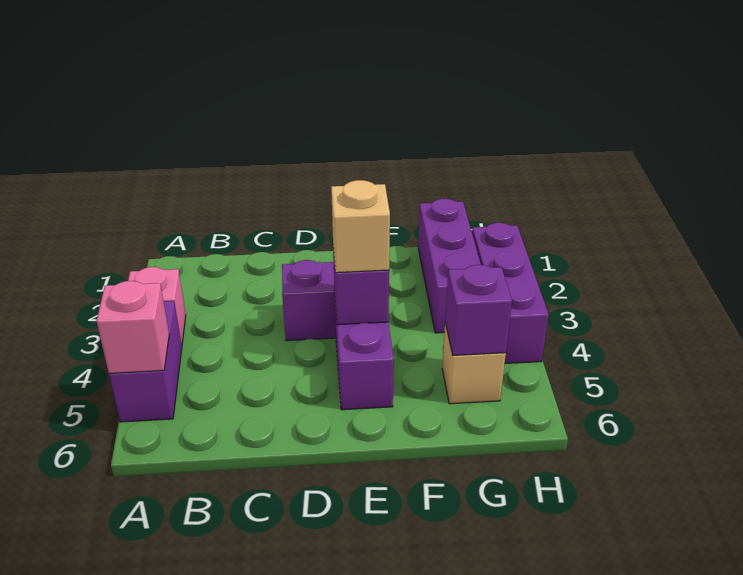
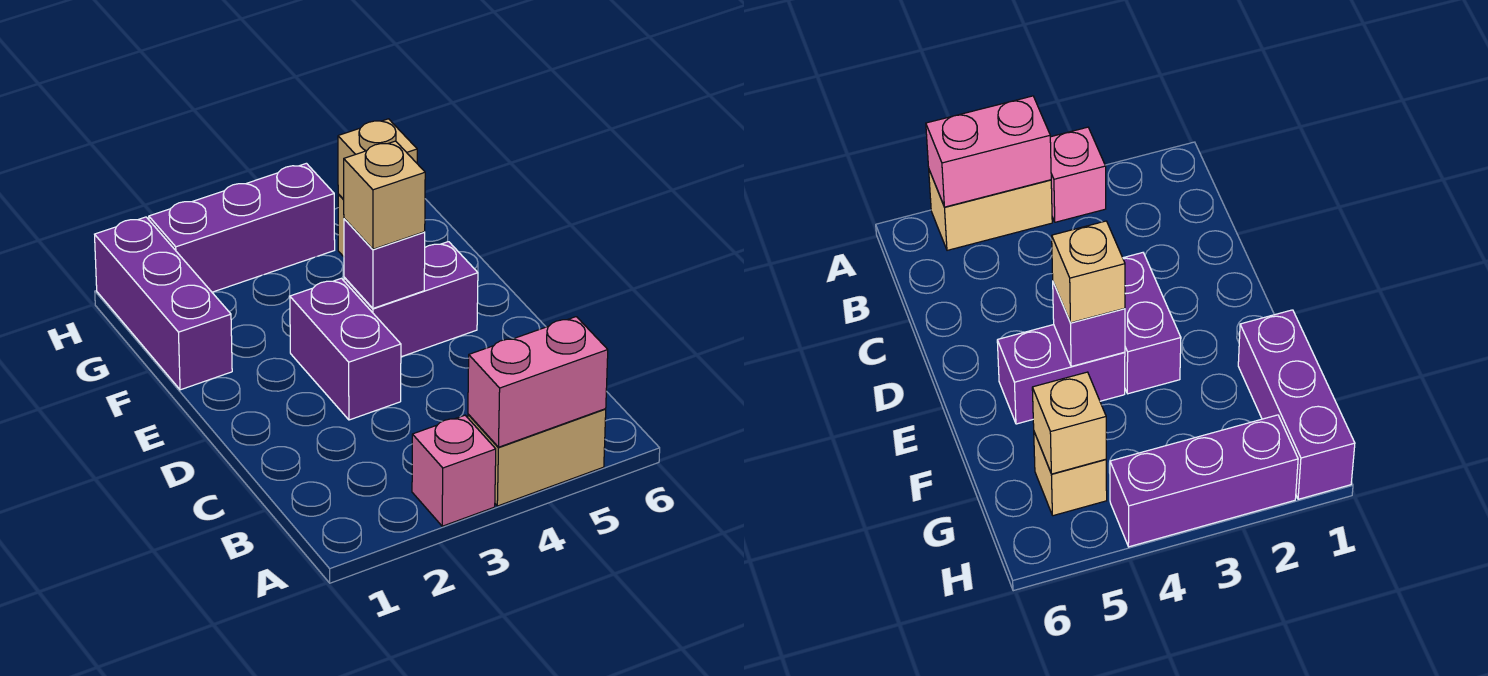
purple 1x2 brick [109,301,182,422] -> tan 1x2 brick [468,409,606,506]
pink 1x1 brick [96,281,169,373] -> pink 1x2 brick [468,317,608,447]
purple 1x3 brick [418,199,481,333] -> purple 1x3 brick turned to [95,217,232,390]
purple 1x1 brick [445,265,512,355] -> tan 1x1 brick [338,119,417,199]

